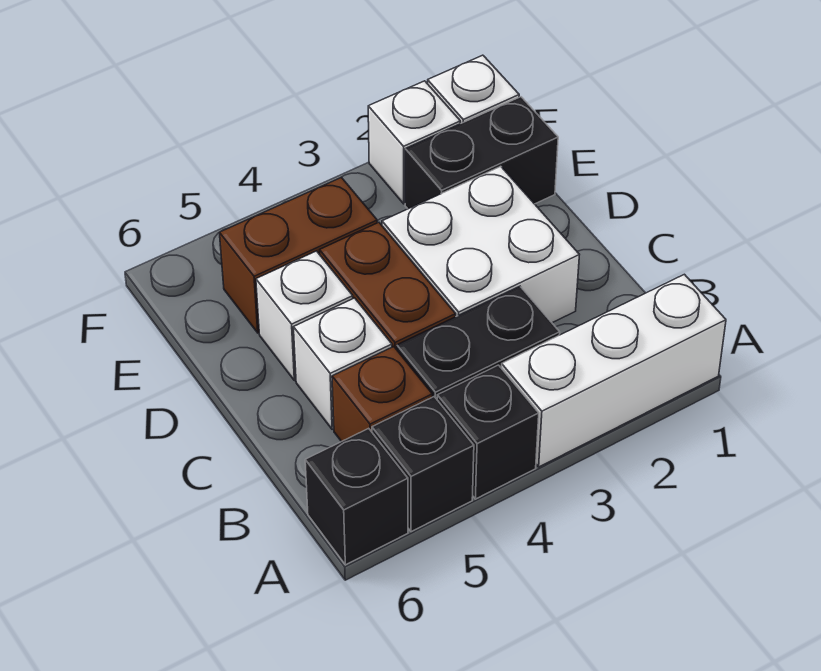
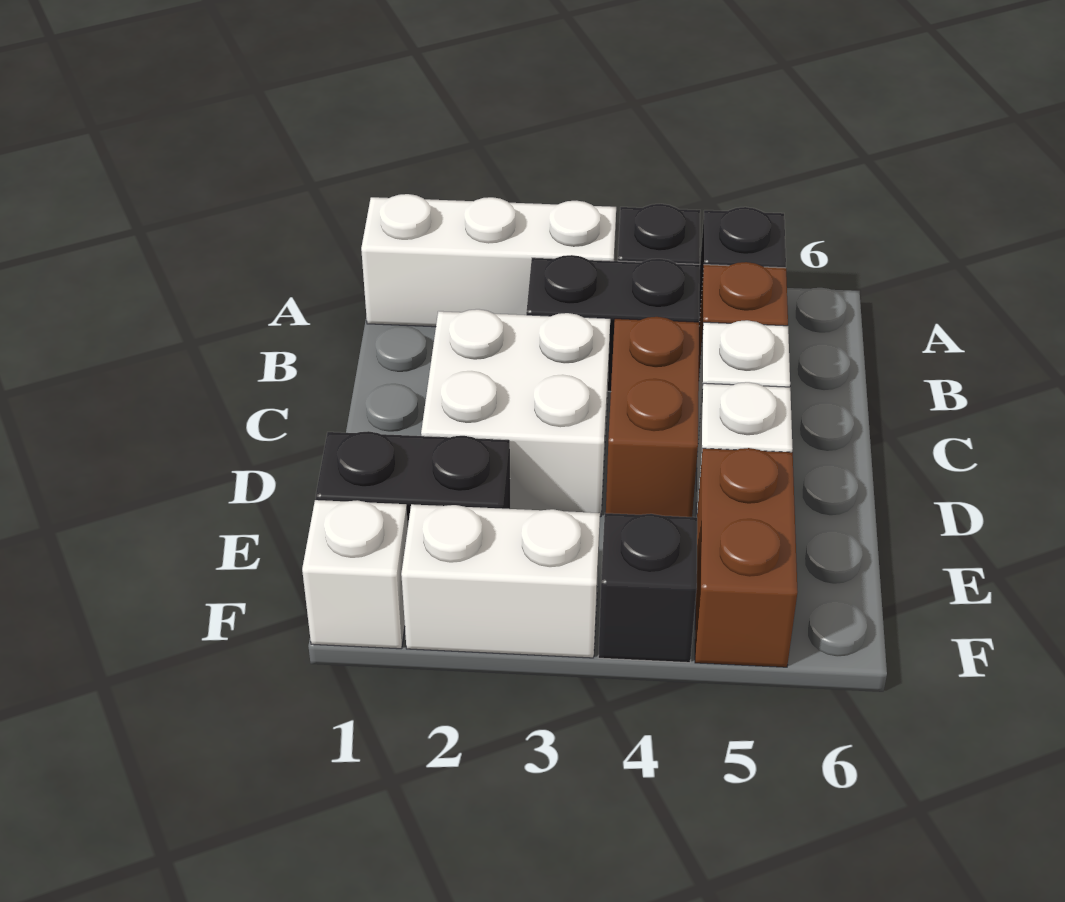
black 1x1 brick [305,428,408,565] -> black 1x1 brick moved to [598,513,697,663]
brown 1x2 brick [219,177,377,333] -> brown 1x2 brick turned to [695,448,798,667]
white 1x1 brick [368,81,460,204] -> white 1x2 brick [401,504,600,658]

